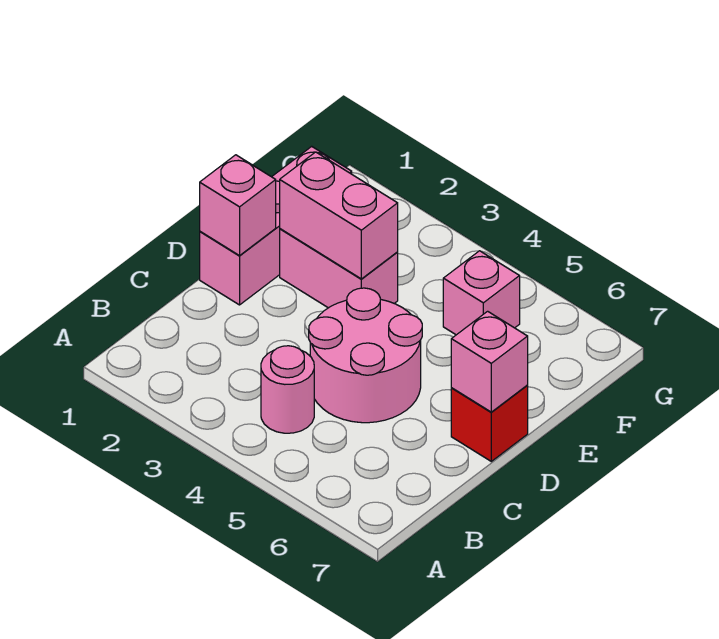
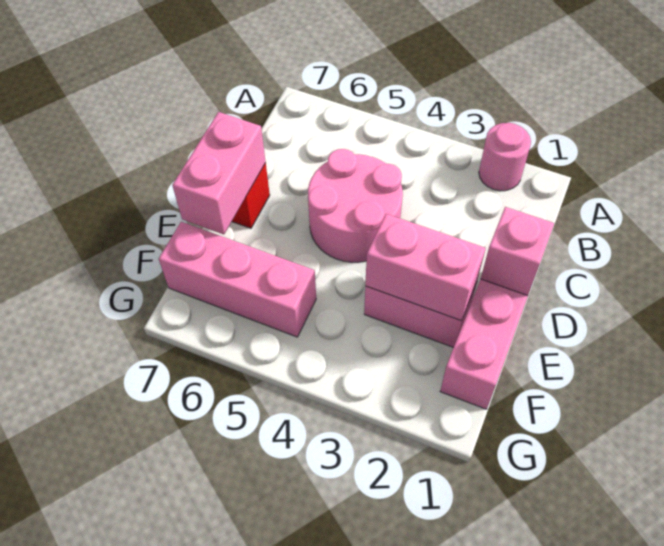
pink 1x1 round brick [261,346,314,433] -> pink 1x1 round brick moved to [479,123,531,191]
pink 1x1 brick [451,311,528,412] -> pink 1x2 brick [172,112,266,234]
pink 1x1 brick [443,251,520,335] -> pink 1x3 brick [159,222,316,337]

